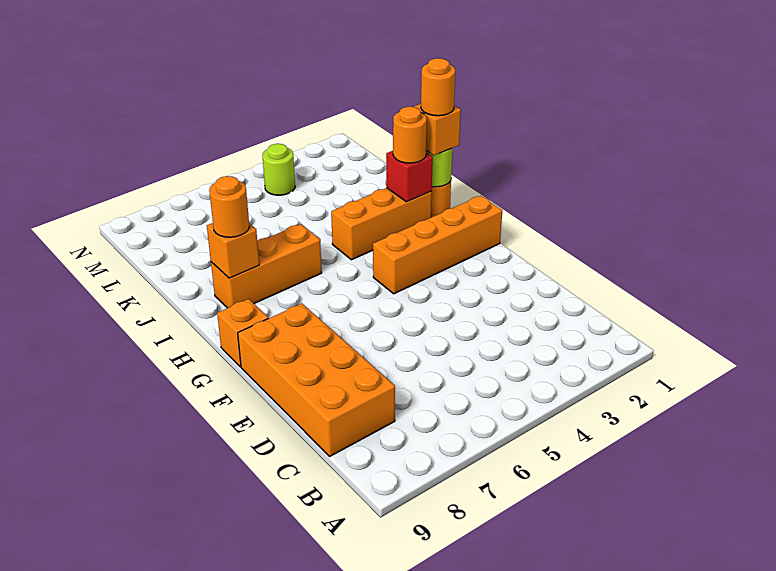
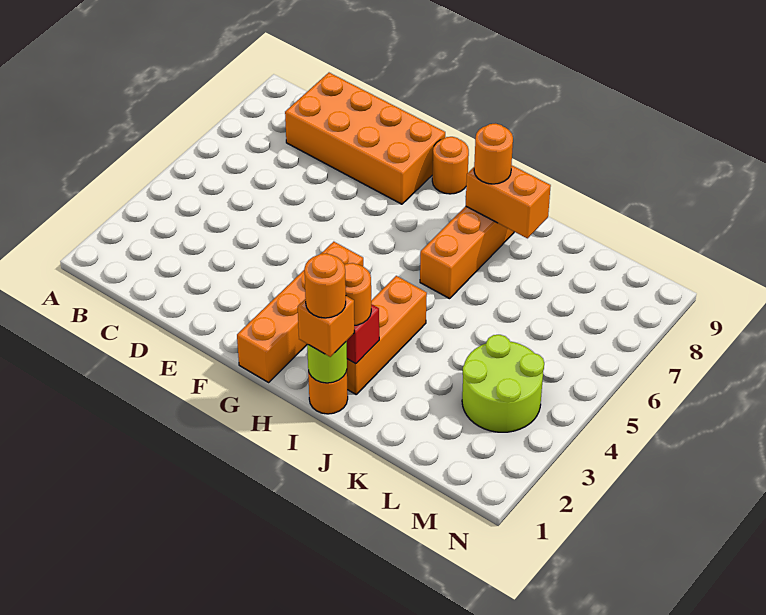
orange 1x1 brick [217,299,269,367] -> orange 1x1 round brick [432,137,469,194]
orange 1x1 brick [207,223,259,278] -> orange 1x2 brick [466,165,551,238]
lime 1x1 round brick [263,144,295,195] -> lime 2x2 round brick [462,335,544,432]

